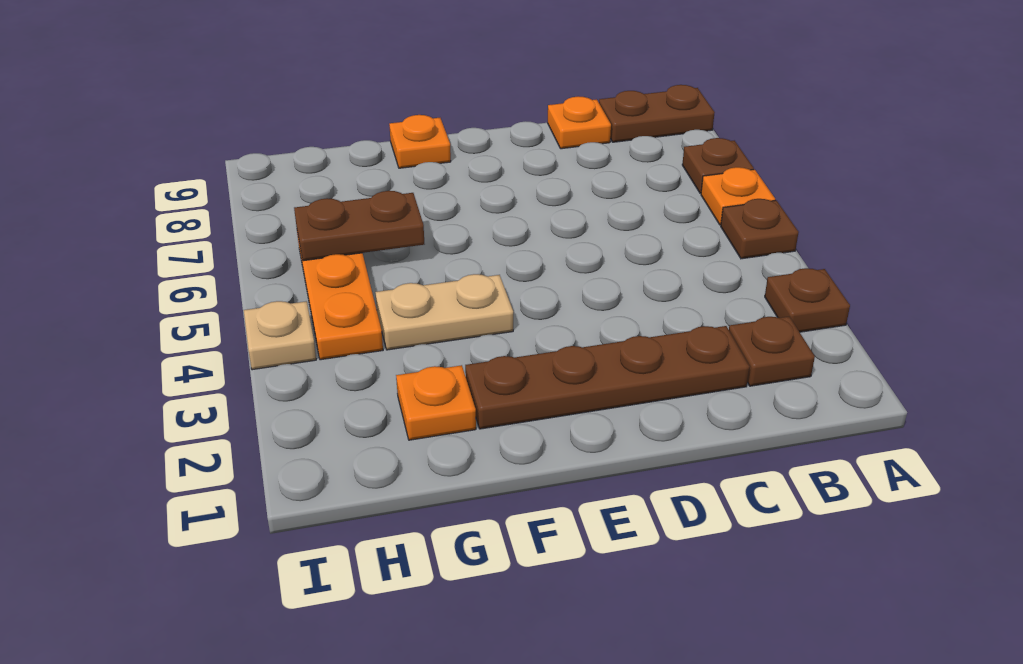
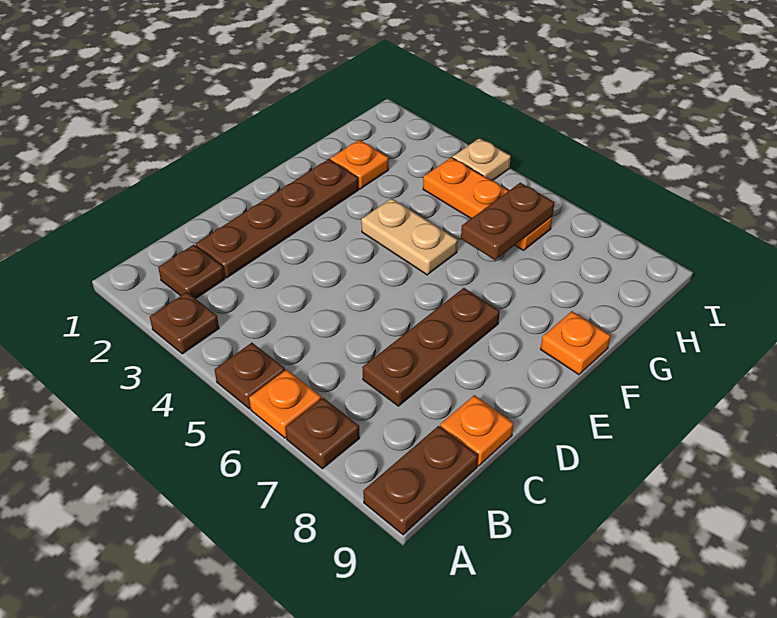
none -> brown 1x3 plate [362,288,500,406]
tan 1x2 plate [375,274,513,350] -> tan 1x2 plate turned to [361,198,458,275]

